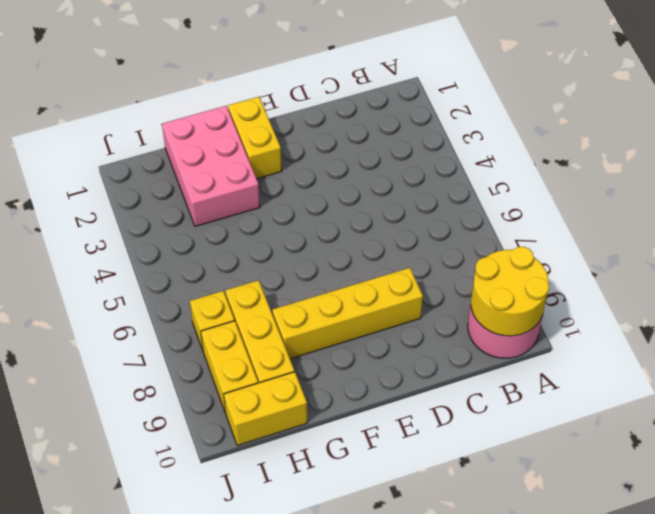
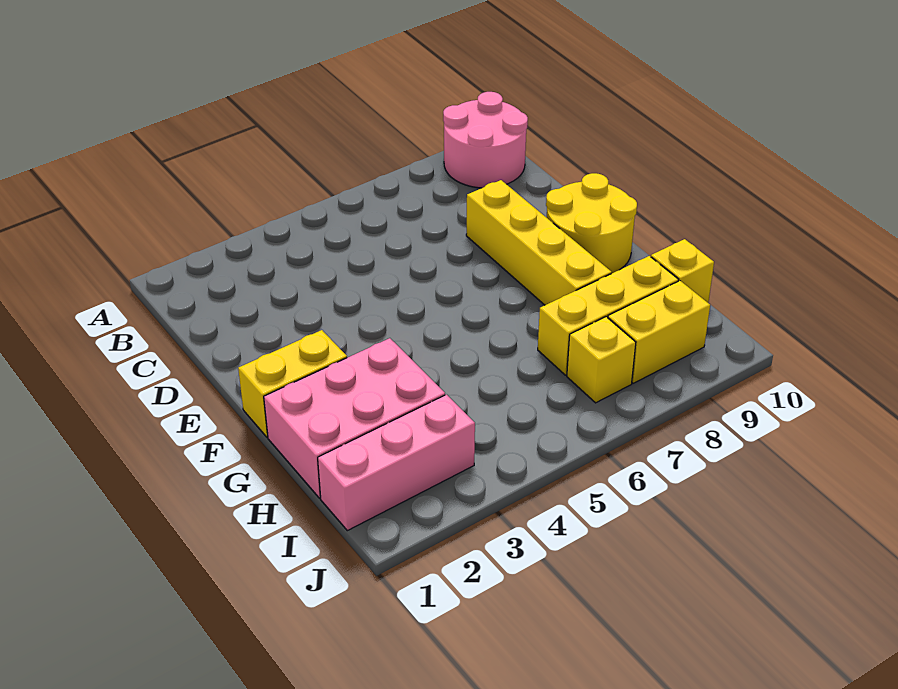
yellow 2x2 round brick [471,247,549,336] -> yellow 2x2 round brick moved to [546,173,637,273]
yellow 1x2 brick [224,372,307,446] -> yellow 1x1 brick [651,239,714,303]
none -> pink 1x3 brick [318,395,475,531]

